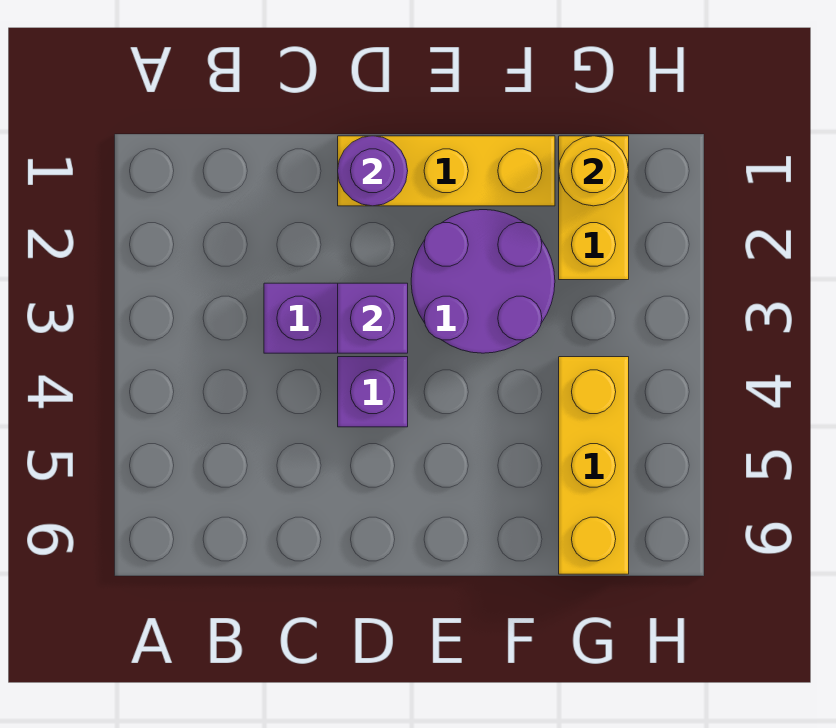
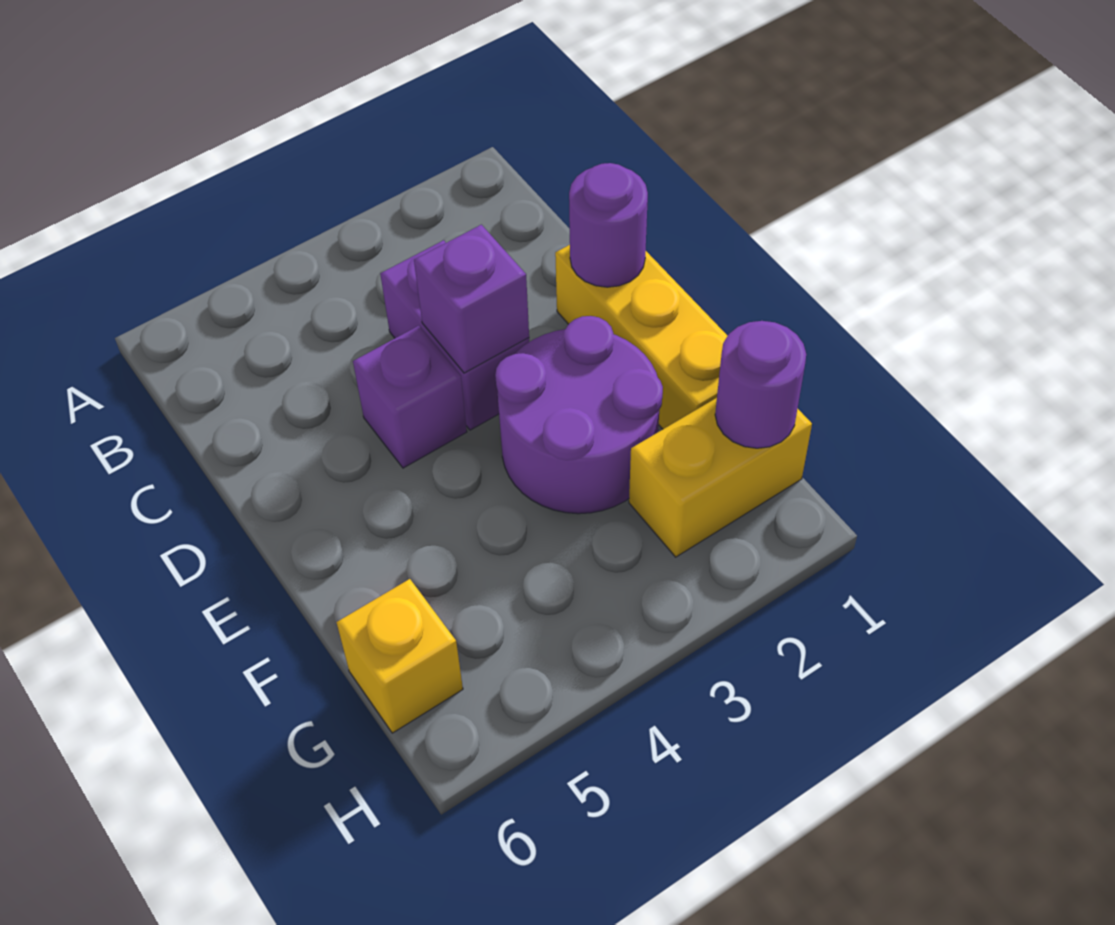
yellow 1x1 round brick [559,136,629,206] -> purple 1x1 round brick [715,321,806,448]
yellow 1x3 brick [559,357,629,574] -> yellow 1x1 brick [337,579,463,733]

